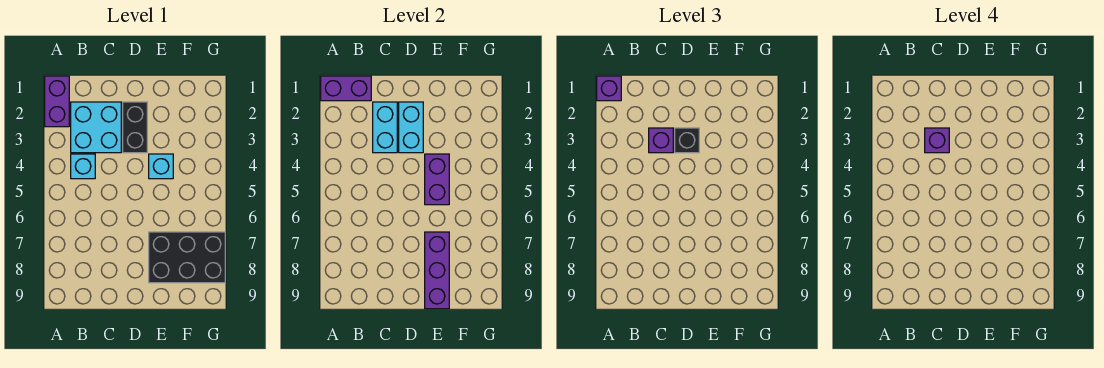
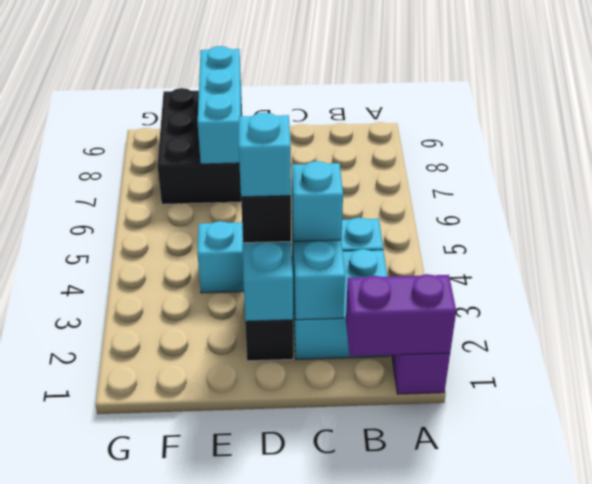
purple 1x1 brick [597,76,621,101] -> none
purple 1x1 brick [649,128,673,153] -> cyan 1x1 brick [292,161,343,241]
purple 1x1 brick [925,128,949,153] -> none
none -> cyan 1x1 brick [239,112,291,197]
purple 1x2 brick [425,154,449,205] -> none
black 2x3 brick [149,232,225,283] -> black 2x3 brick turned to [157,88,242,204]
purple 1x3 brick [425,232,449,309] -> cyan 1x3 brick [198,46,241,164]

